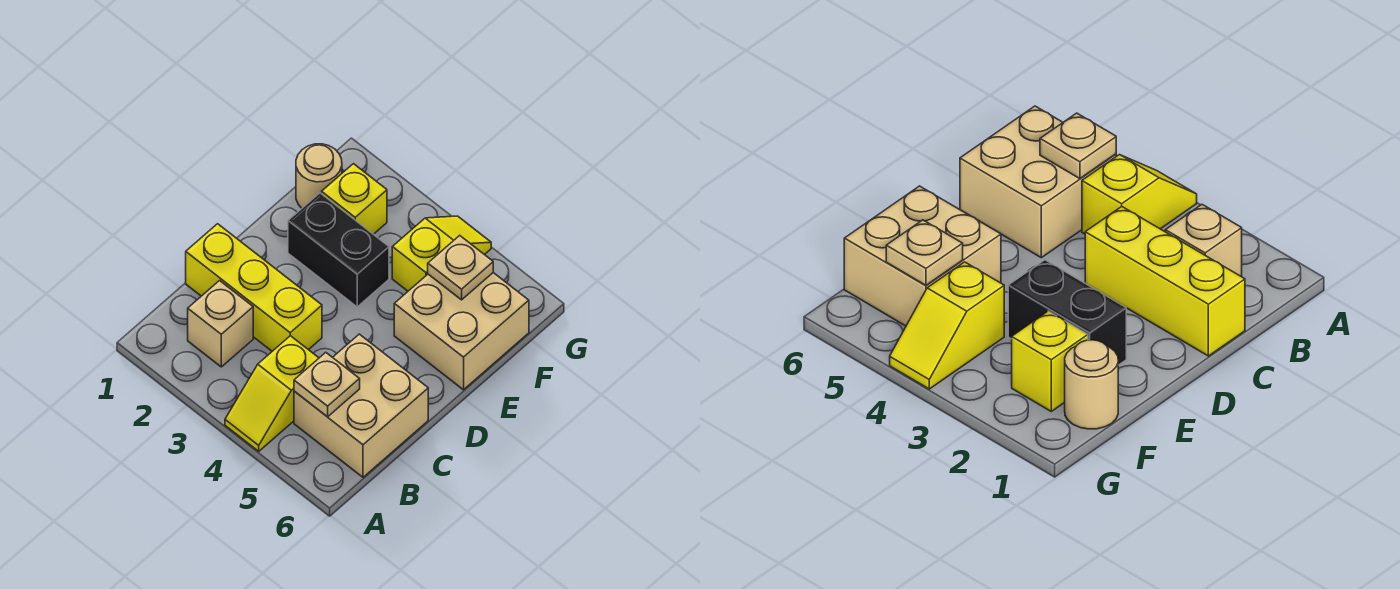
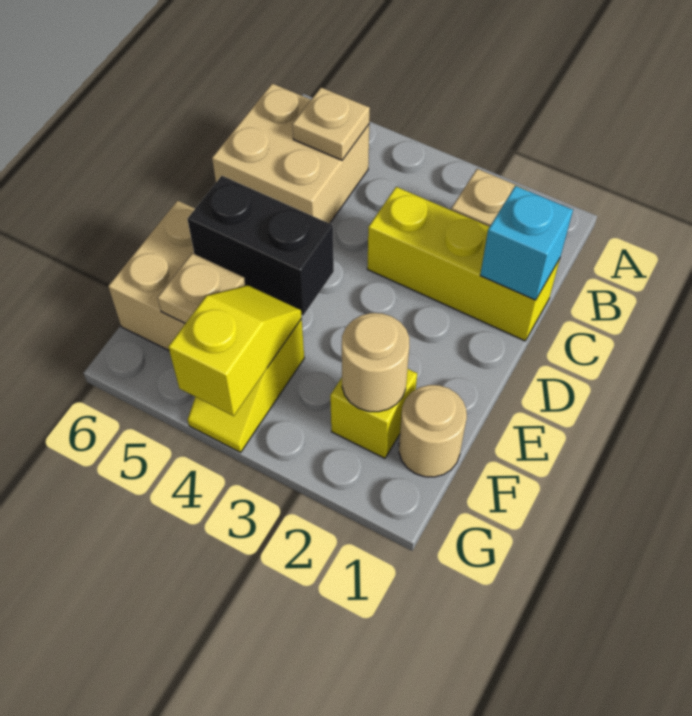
yellow 1x2 slope [225,336,319,451] -> yellow 1x2 slope moved to [168,285,302,416]
none -> cyan 1x1 brick [480,186,573,300]
black 1x2 brick [288,193,389,307] -> black 1x2 brick moved to [187,176,334,315]
none -> tan 1x1 round brick [342,313,409,412]

